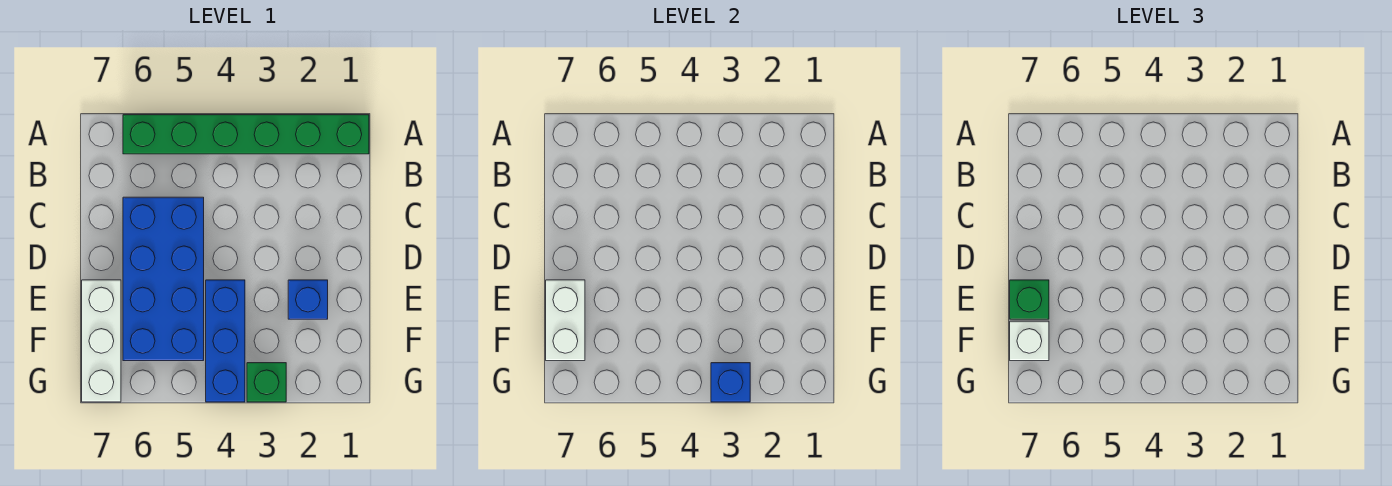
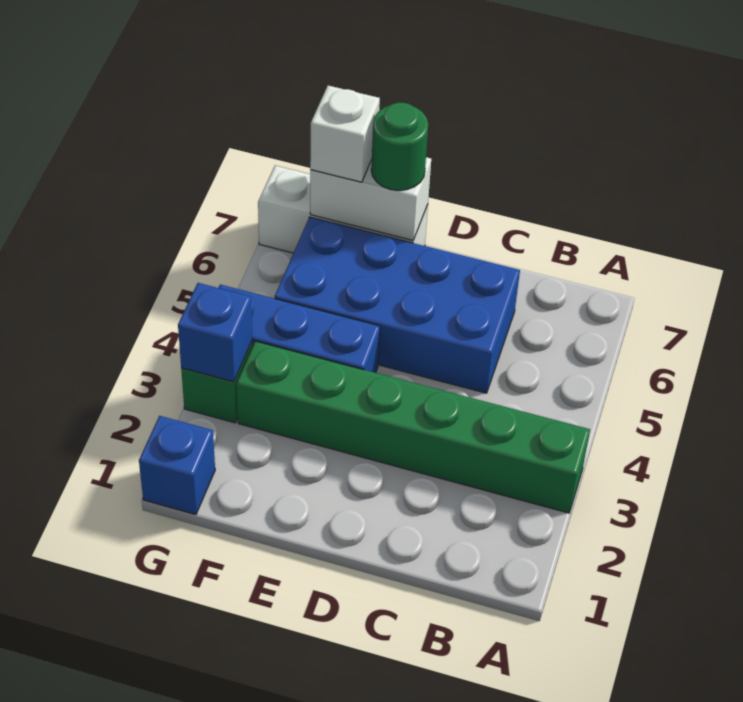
green 1x6 brick [123,115,369,154] -> green 1x6 brick turned to [237,341,590,513]
blue 1x1 brick [288,280,328,319] -> blue 1x1 brick moved to [139,416,215,514]
green 1x1 brick [1010,280,1049,319] -> green 1x1 round brick [371,103,428,190]

